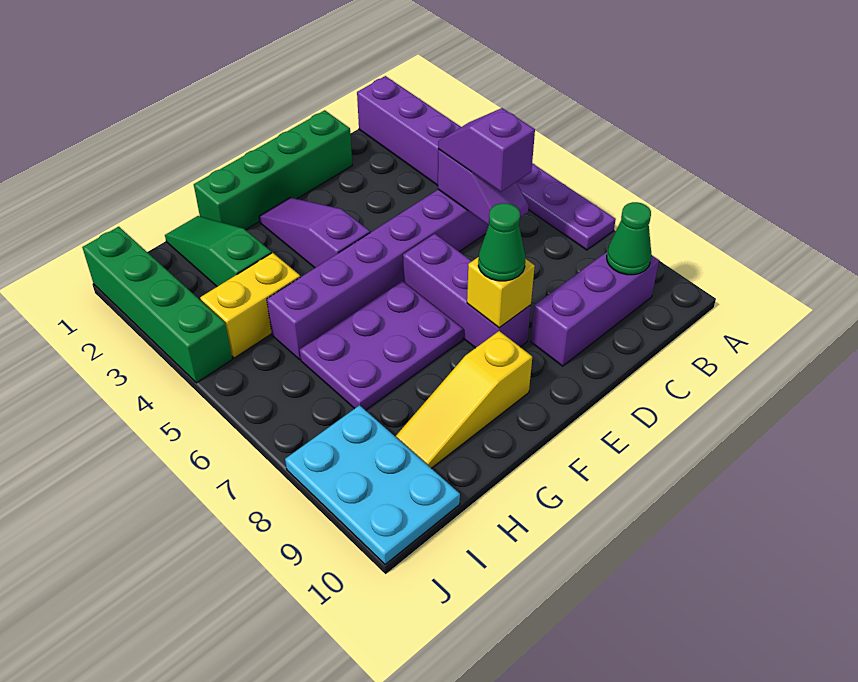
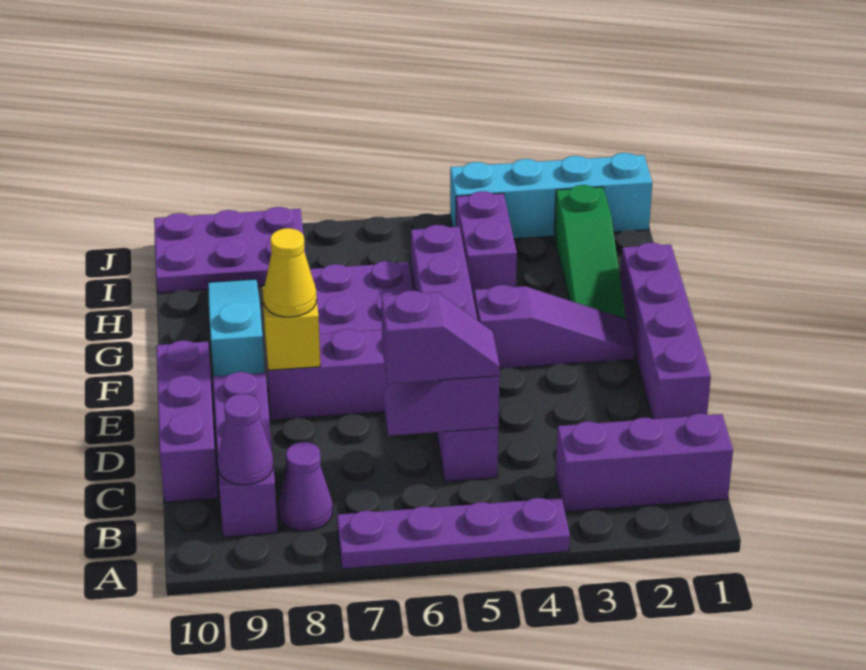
none -> purple 1x1 cone [278,442,333,531]
green 1x1 cone [607,202,652,275] -> purple 1x1 cone [218,394,273,485]
none -> purple 1x3 brick [156,340,218,502]
green 1x4 brick [194,110,352,230] -> purple 1x4 brick [620,243,711,419]
green 1x1 cone [478,203,525,281] -> yellow 1x1 cone [263,228,317,317]
yellow 1x3 slope [395,331,532,468] -> cyan 1x3 slope [208,279,265,376]
green 1x3 slope [165,216,271,287] -> green 1x3 slope turned to [554,185,626,319]
yellow 1x2 brick [200,253,300,358] -> purple 1x2 brick [456,191,517,299]
cyan 2x3 plate [285,405,460,565] -> purple 2x3 plate [154,207,306,293]
green 1x4 brick [82,227,232,383] -> cyan 1x4 brick [450,153,652,239]

